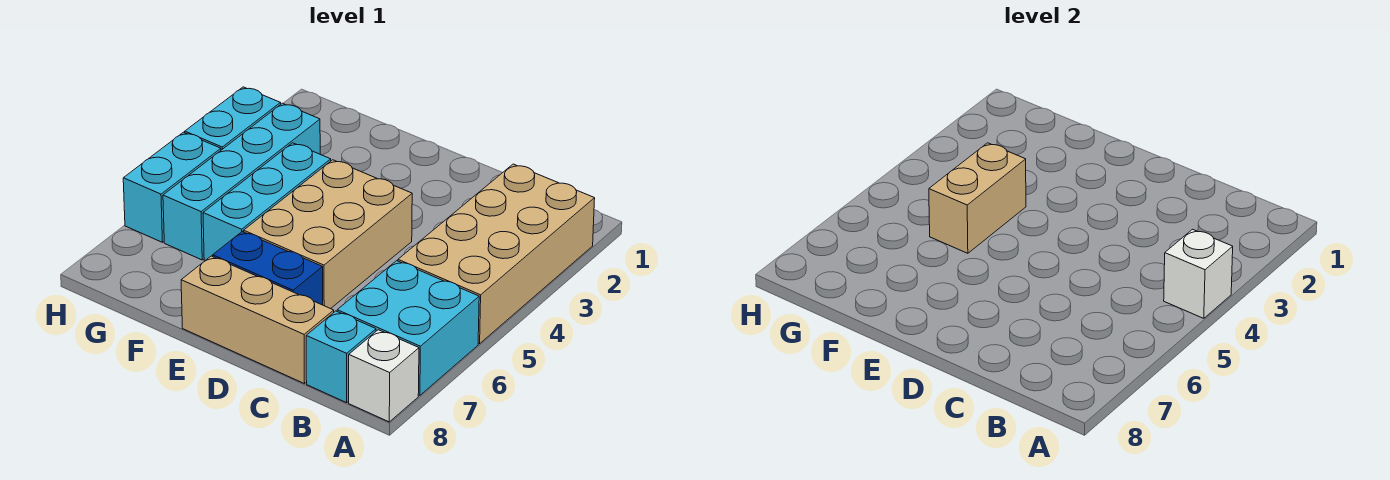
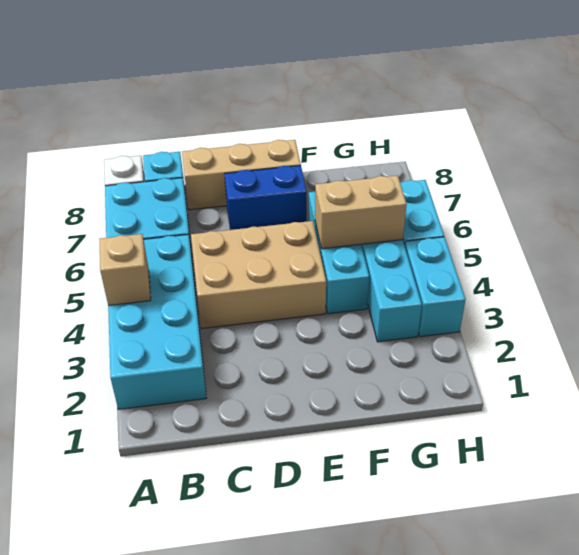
tan 2x4 brick [398,164,595,344] -> cyan 2x4 brick [108,234,206,409]
white 1x1 brick [1164,229,1233,318] -> tan 1x1 brick [99,234,151,306]
tan 2x3 brick [244,160,412,309] -> tan 2x3 brick turned to [191,221,326,329]
tan 1x2 brick [929,143,1026,253] -> tan 1x2 brick turned to [315,175,407,249]

